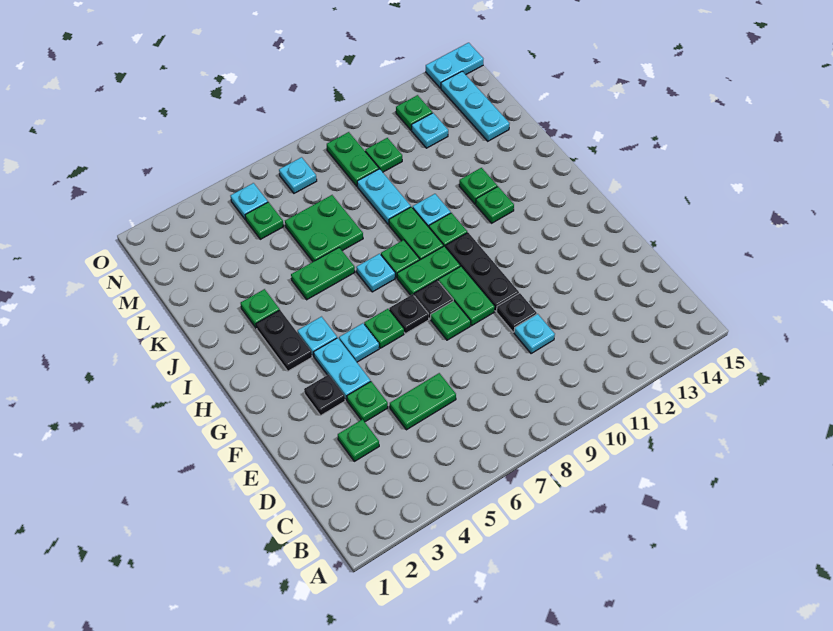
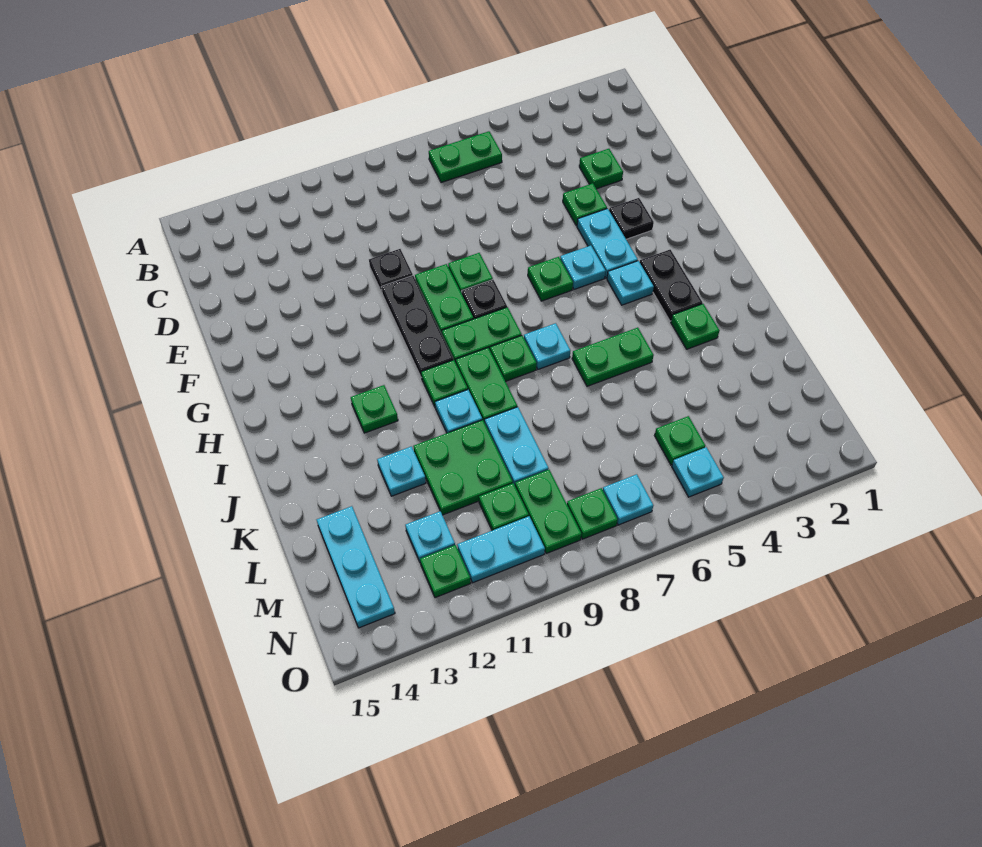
green 1x2 plate [390,373,456,430] -> green 1x2 plate moved to [429,131,502,183]
cyan 1x1 plate [514,314,555,354] -> cyan 1x1 plate moved to [377,446,426,496]
black 1x1 plate [389,294,429,334] -> none
green 1x1 plate [459,168,497,204] -> green 1x1 plate moved to [567,488,618,539]
green 2x2 plate [285,195,363,262] -> green 2x2 plate moved to [414,420,513,515]
cyan 1x2 plate [426,43,483,88] -> cyan 1x2 plate moved to [457,516,545,583]

